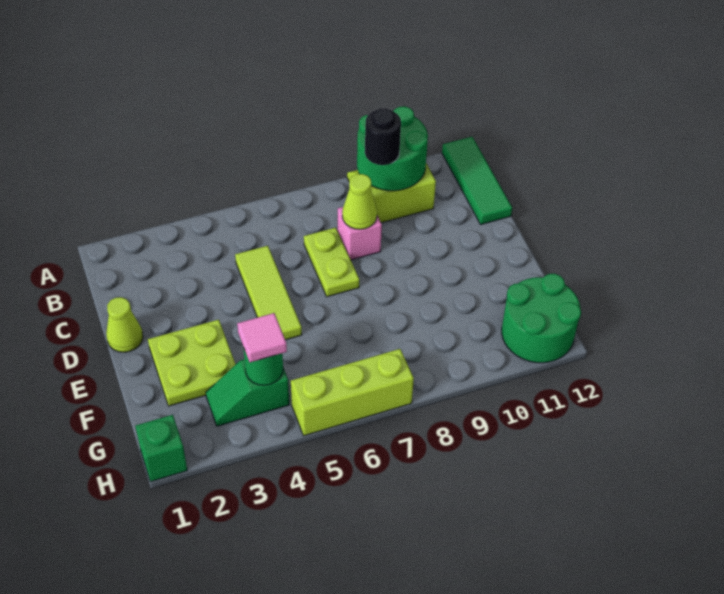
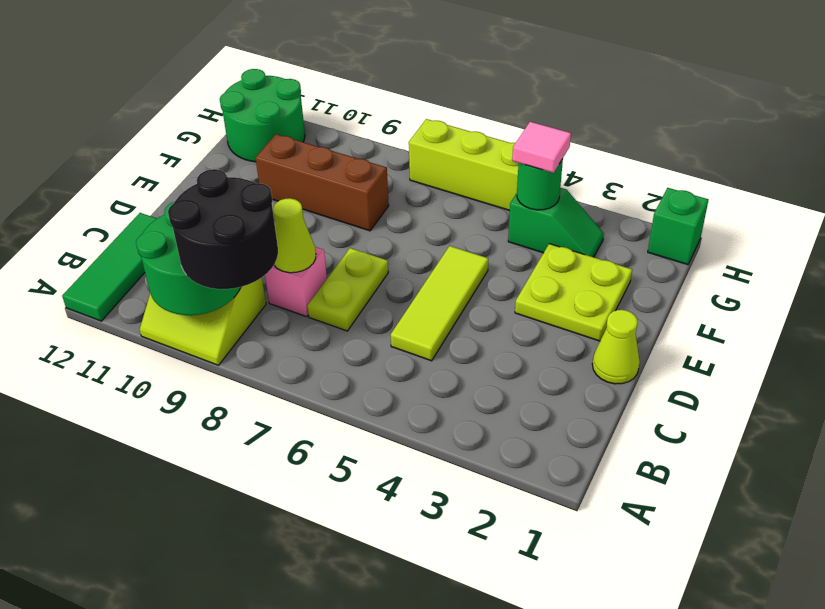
black 1x1 round brick [365,108,401,165] -> black 2x2 round brick [168,169,278,289]
none -> brown 1x3 brick [256,134,389,231]

